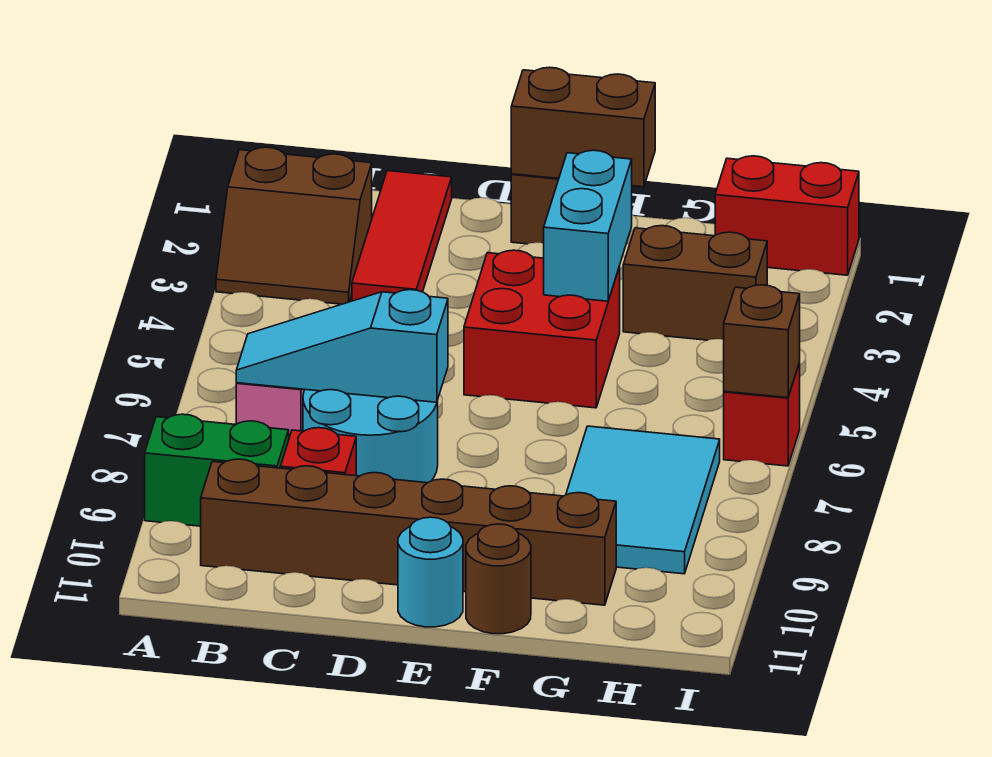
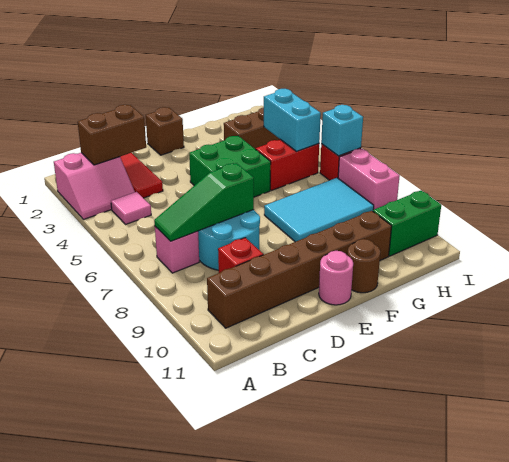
brown 2x2 slope [216,147,372,304] -> pink 2x2 slope [54,153,135,220]
green 1x2 brick [145,414,289,526] -> green 1x2 brick moved to [373,191,441,256]
none -> pink 1x1 tile [111,192,151,224]
cyan 1x3 slope [236,290,448,402] -> green 1x3 slope [154,163,254,241]
brown 1x2 brick [511,67,655,187] -> brown 1x2 brick moved to [78,105,146,165]
red 2x2 brick [464,250,620,408] -> green 2x2 brick [189,136,271,197]
cyan 1x1 round brick [398,517,463,627] -> pink 1x1 round brick [319,251,353,305]
cyan 1x2 brick [544,150,632,301] -> cyan 1x2 brick moved to [264,89,321,151]
cyan 2x3 tile [566,426,720,574] -> cyan 2x3 tile turned to [264,178,374,242]
red 1x2 brick [715,156,859,275] -> red 1x2 brick moved to [256,139,319,191]
brown 1x1 brick [724,285,800,398] -> cyan 1x1 brick [321,105,363,156]
none -> pink 1x2 brick [338,149,400,210]

